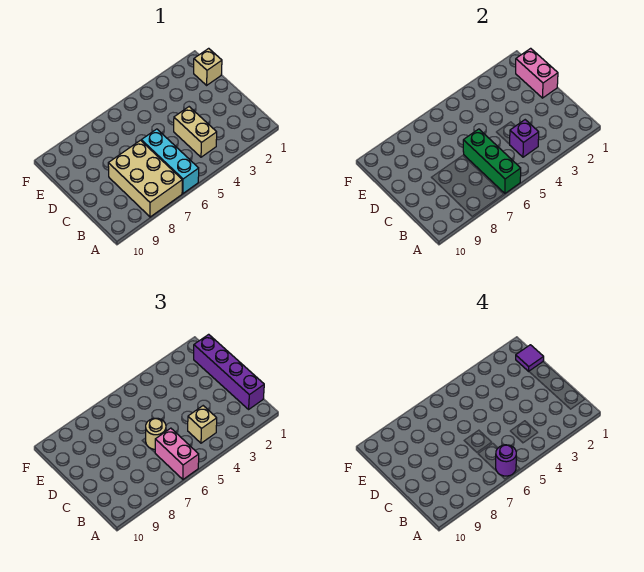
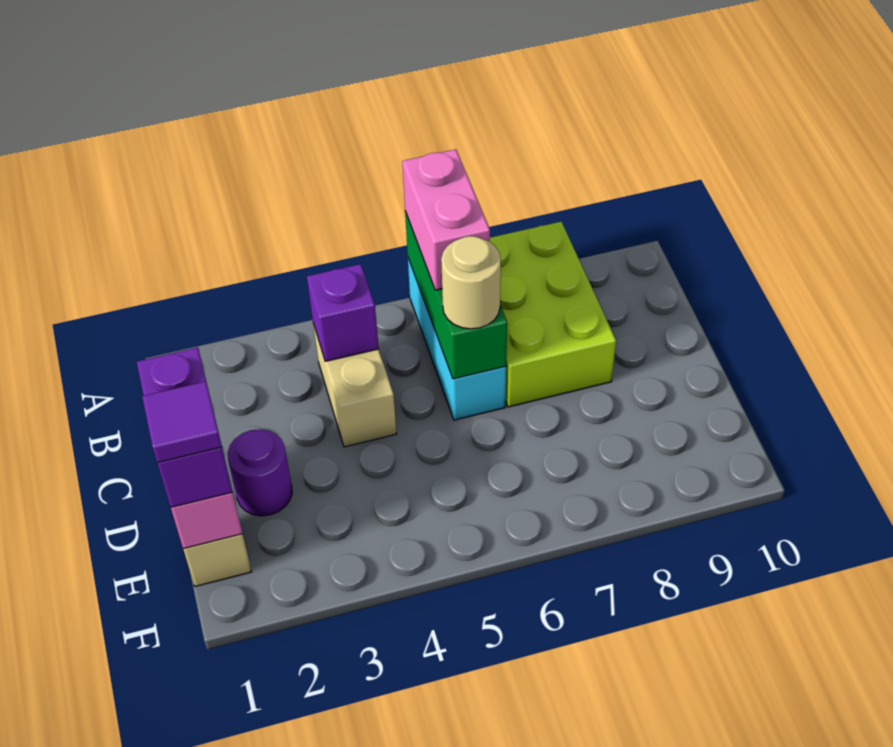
purple 1x1 round brick [496,445,516,476] -> purple 1x1 round brick moved to [228,429,292,516]
tan 2x3 brick [108,140,182,217] -> lime 2x3 brick [490,222,616,407]
purple 1x4 brick [194,334,264,409] -> purple 1x2 brick [137,348,233,507]
tan 1x1 brick [188,406,217,443] -> none

